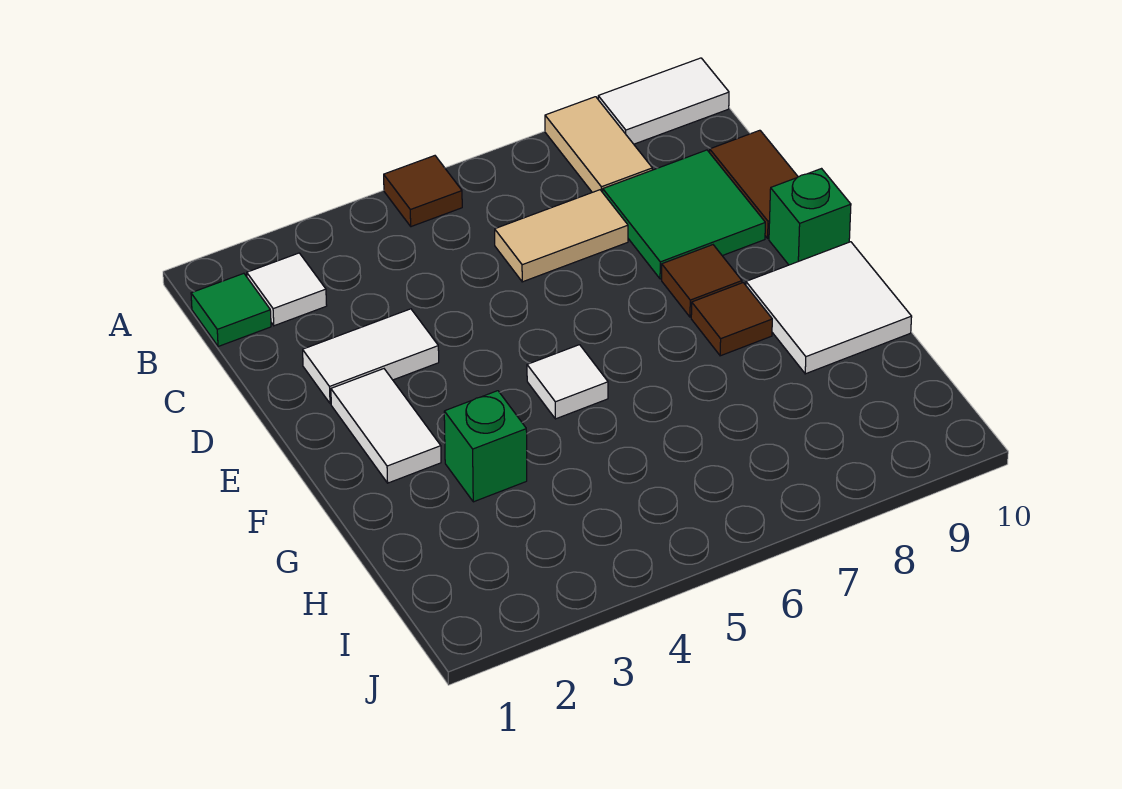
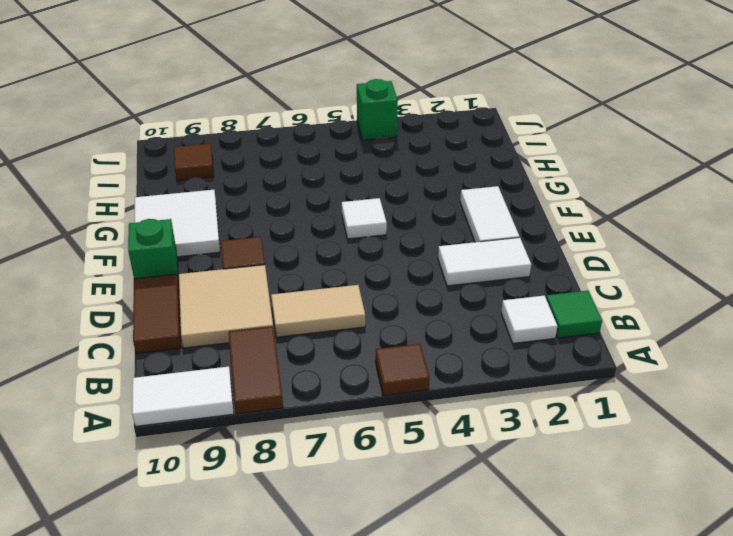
tan 1x2 tile [545,97,652,192] -> brown 1x2 tile [229,327,283,414]
green 2x2 tile [603,150,765,279] -> tan 2x2 tile [179,265,273,348]
brown 1x1 tile [691,283,772,356] -> brown 1x1 tile moved to [174,144,214,180]
green 1x1 brick [444,391,527,502] -> green 1x1 brick moved to [357,79,398,140]

